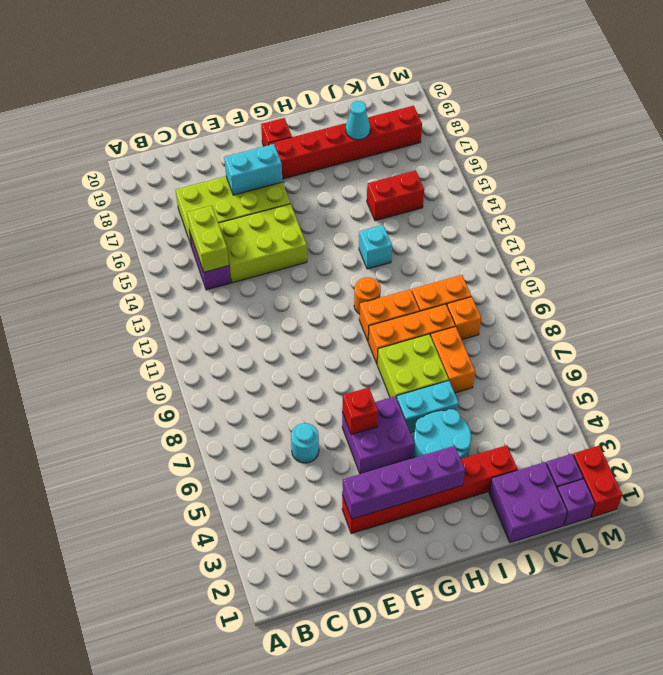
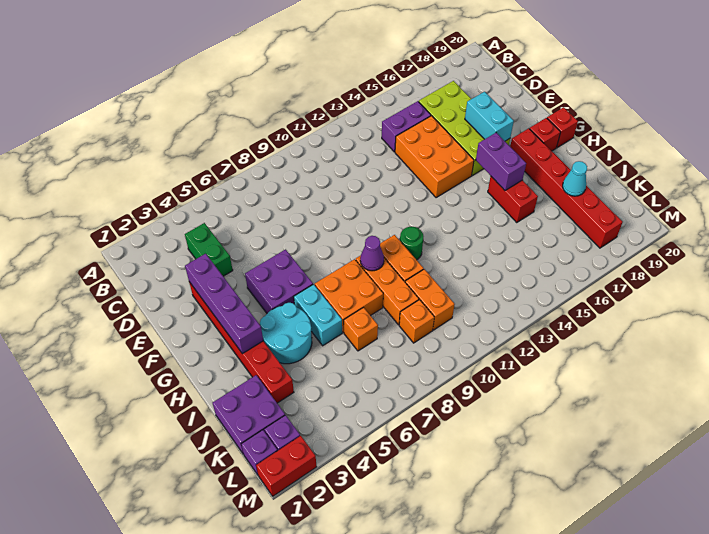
none -> green 1x2 brick [185,223,233,276]
lime 1x2 brick [187,206,229,272] -> none
cyan 1x1 round brick [291,423,319,463] -> none
lime 2x3 brick [218,204,307,283] -> orange 2x3 brick [395,116,474,198]
red 1x1 brick [342,387,378,435] -> red 1x1 brick moved to [547,107,578,148]
none -> purple 1x2 brick [476,133,526,191]
lime 2x2 brick [377,334,449,398] -> orange 2x2 brick [315,259,383,333]
none -> purple 1x1 cone [360,236,384,271]
orange 1x1 round brick [354,277,381,314] -> green 1x1 round brick [400,227,423,260]
cyan 1x1 brick [359,225,392,269] -> none
orange 1x2 brick [431,327,475,393] -> orange 1x1 brick [344,308,378,351]
red 1x2 brick [367,170,424,221] -> red 1x2 brick moved to [488,176,538,223]

